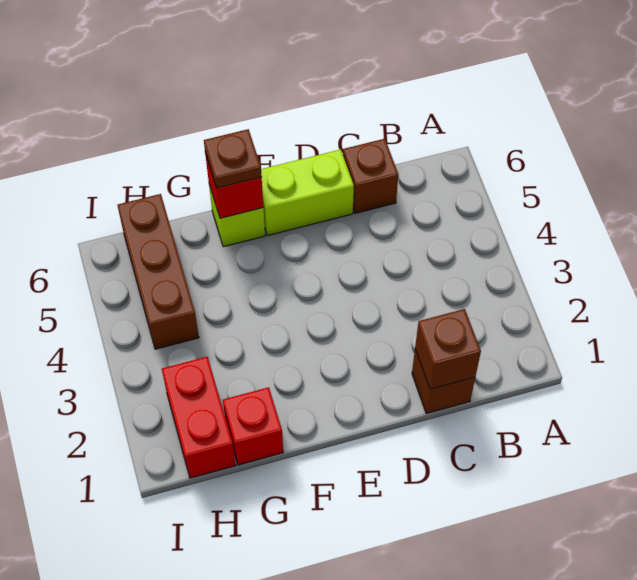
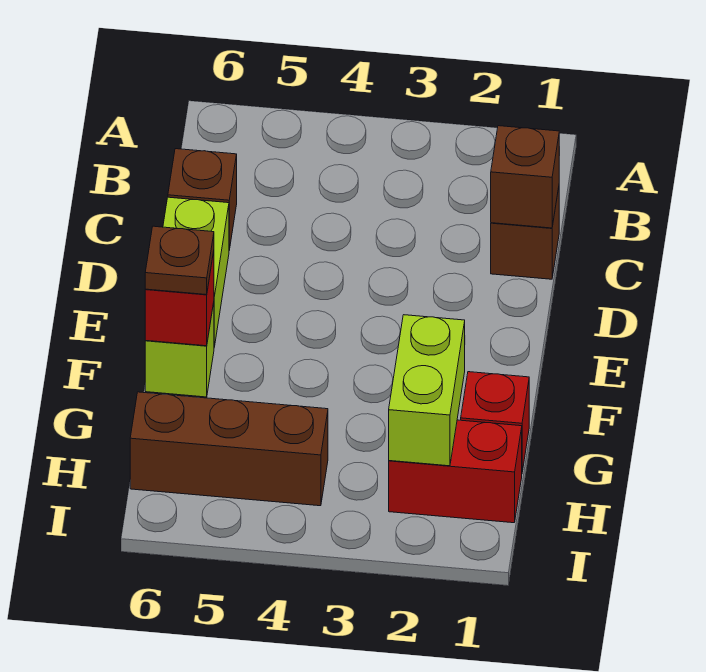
none -> lime 1x2 brick [389,315,465,466]

